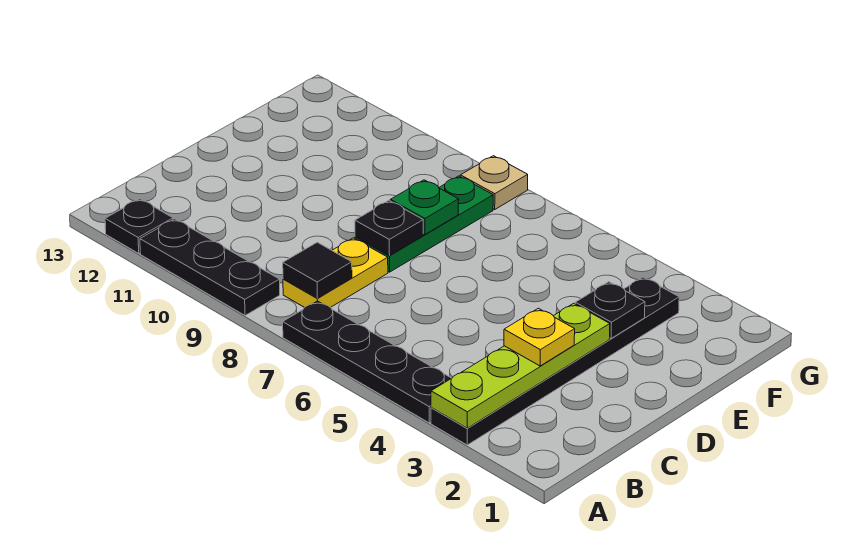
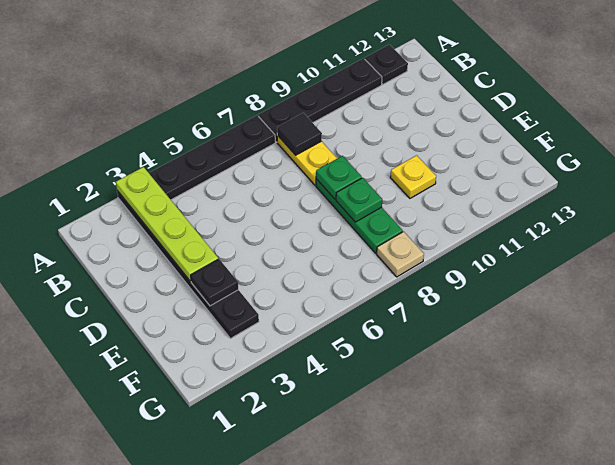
black 1x3 plate [140,219,280,315] -> black 1x4 plate [259,58,382,142]
yellow 1x1 plate [504,308,575,366] -> yellow 1x1 plate moved to [390,155,436,198]
black 1x1 plate [355,201,423,256] -> green 1x1 plate [316,156,362,199]

